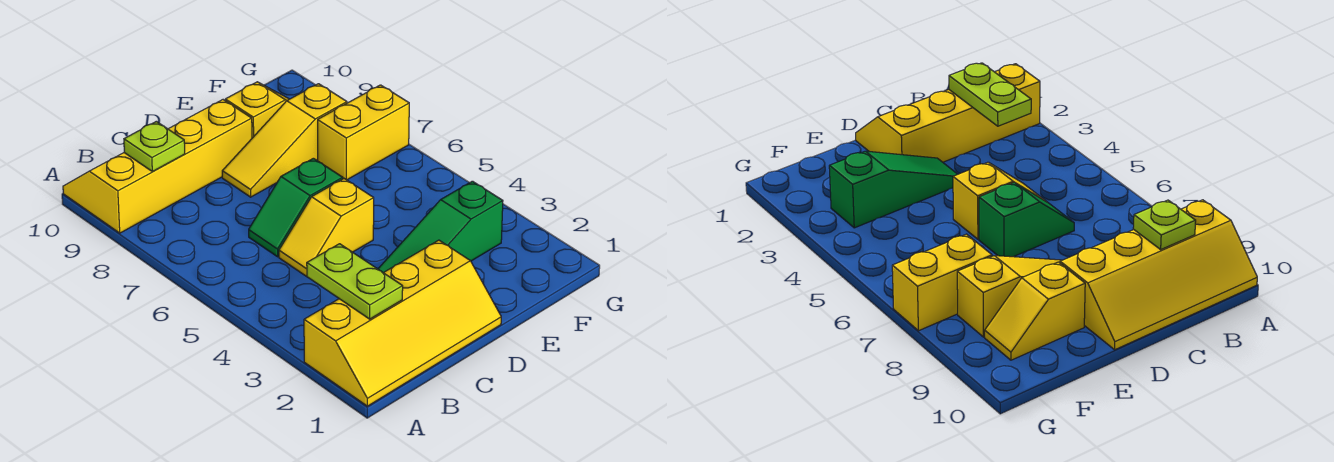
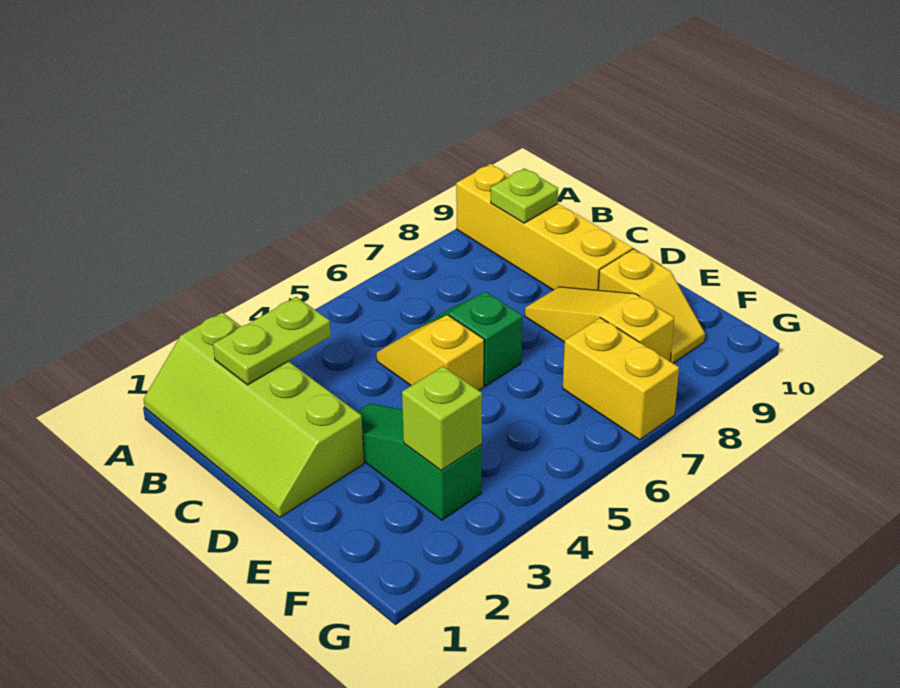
yellow 2x4 slope [304,240,501,406] -> lime 2x4 slope [144,312,364,517]
none -> lime 1x1 brick [402,366,482,470]

